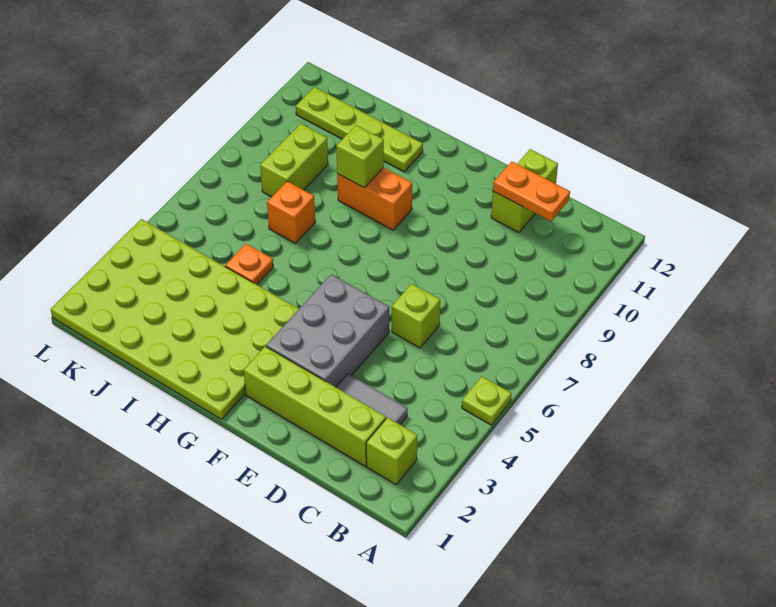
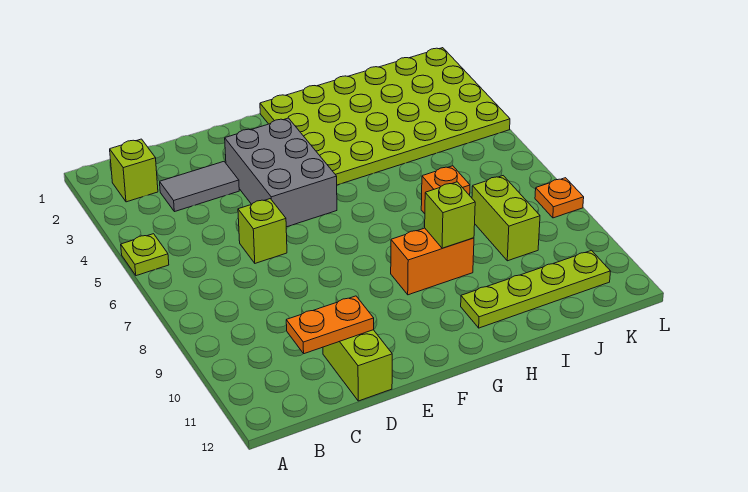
lime 1x4 brick [243,346,386,466] -> none
orange 1x1 plate [225,244,273,285] -> orange 1x1 plate moved to [535,178,584,218]

